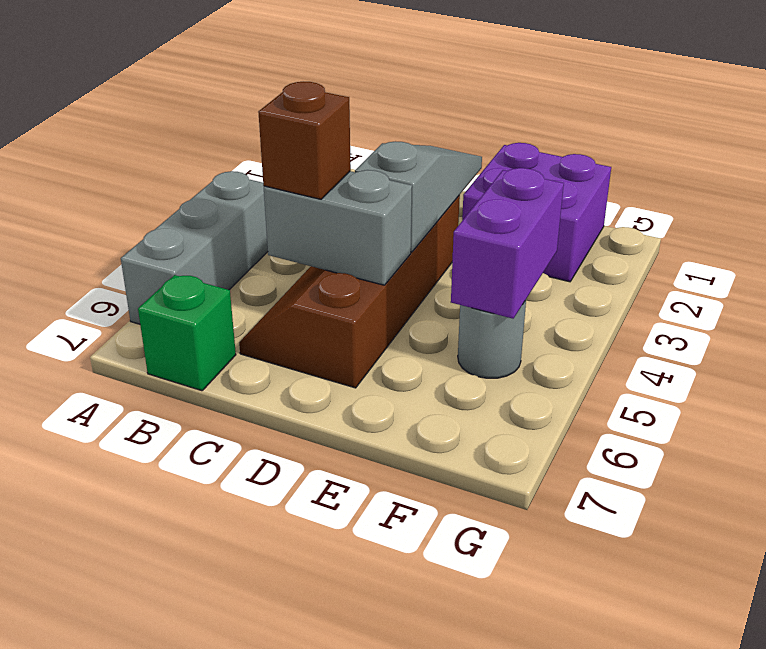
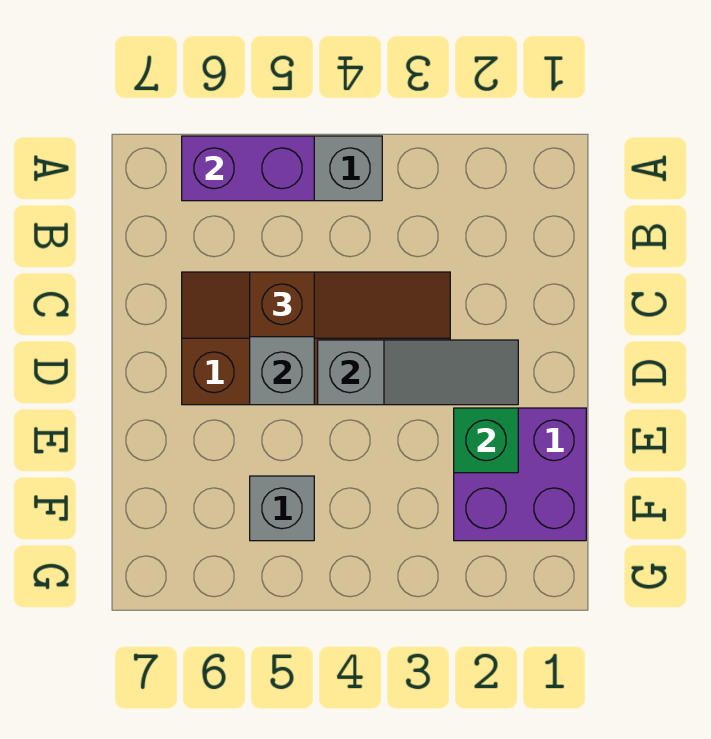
green 1x1 brick [138,275,236,391] -> green 1x1 brick moved to [454,408,518,473]
purple 1x2 brick [451,168,564,319] -> purple 1x2 brick moved to [182,136,314,201]
grey 1x1 round brick [458,300,526,378] -> grey 1x1 brick [250,476,314,541]

